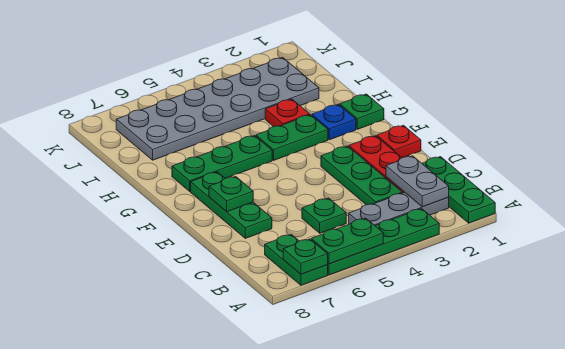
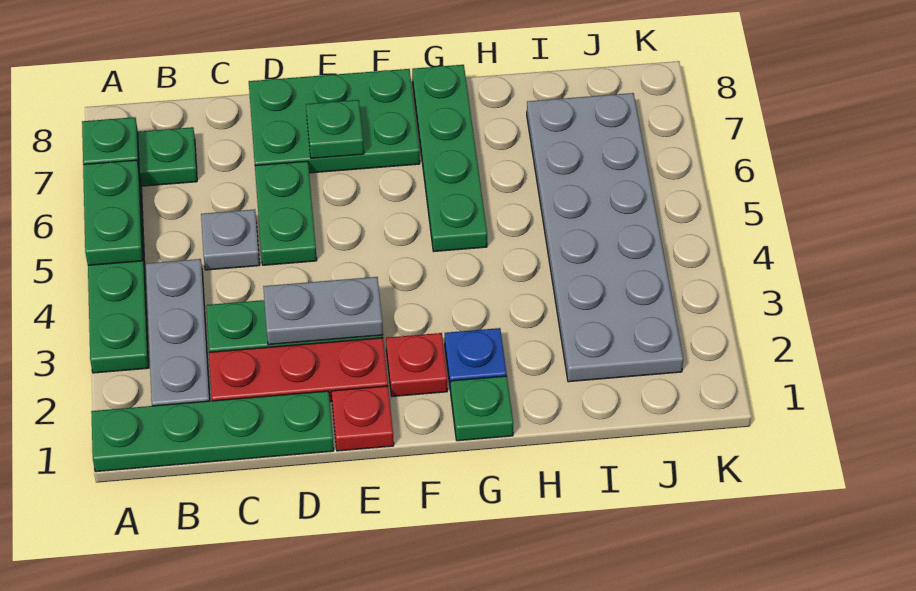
green 1x3 plate [422,157,495,223] -> green 1x4 plate [91,391,334,472]
grey 1x2 plate [386,156,449,207] -> grey 1x2 plate moved to [263,277,383,345]
green 1x1 plate [302,198,346,233] -> grey 1x1 plate [201,209,260,270]
green 1x3 plate [191,172,272,238] -> green 2x3 plate [249,69,420,173]
green 1x2 plate [256,115,328,160] -> green 1x2 plate moved to [255,161,317,265]
green 1x3 plate [172,136,272,191] -> green 1x4 plate [412,65,487,252]
red 1x1 plate [265,99,310,127] -> red 1x1 plate moved to [386,333,447,396]

